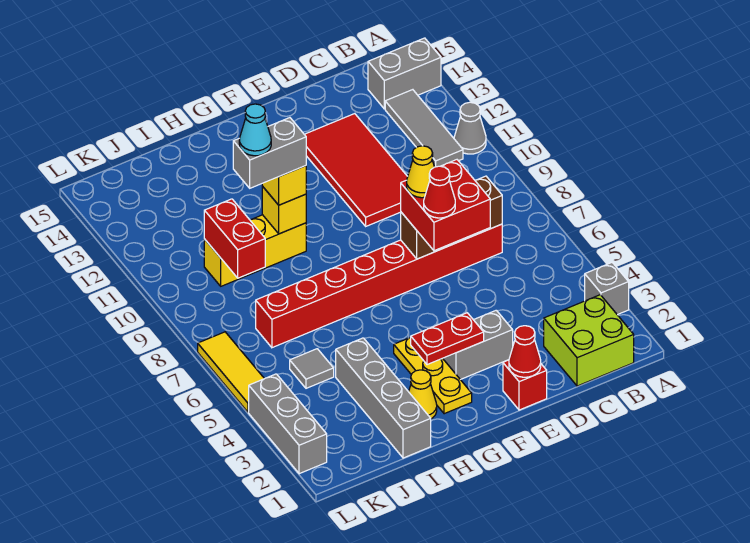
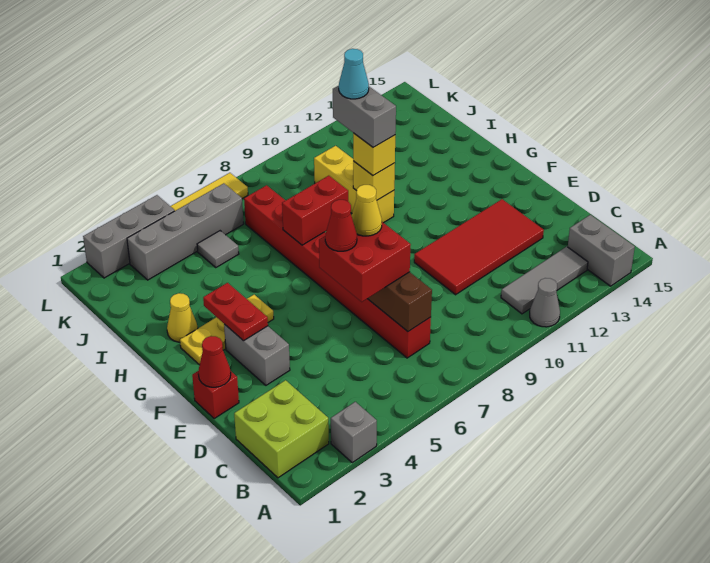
grey 1x4 brick [336,338,431,458] -> grey 1x4 brick moved to [127,183,243,280]
red 1x2 brick [204,199,265,278] -> red 1x2 brick moved to [282,176,348,245]

